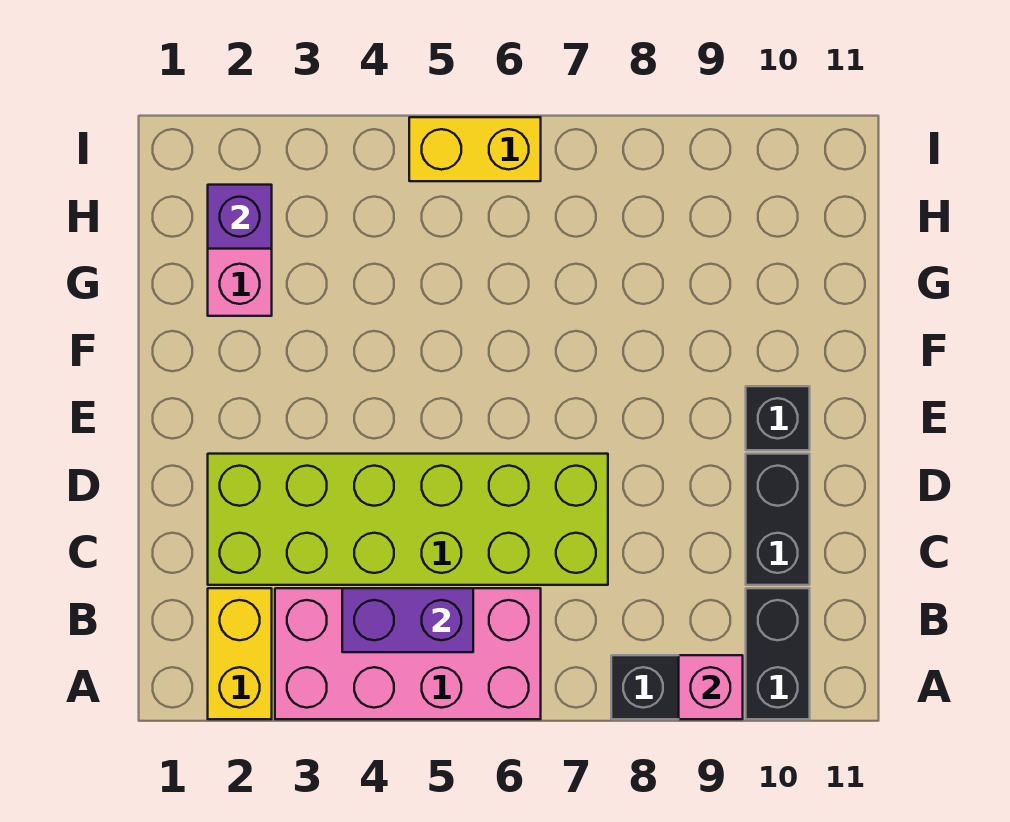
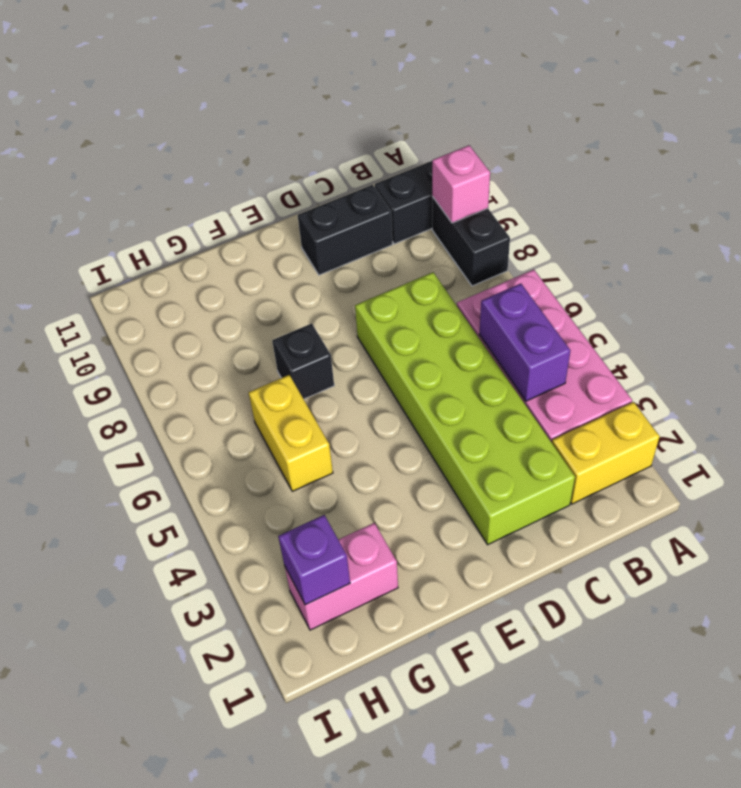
black 1x1 brick [746,386,810,450] -> black 1x1 brick moved to [272,324,334,399]
yellow 1x2 brick [409,117,541,181] -> yellow 1x2 brick moved to [249,375,333,491]

